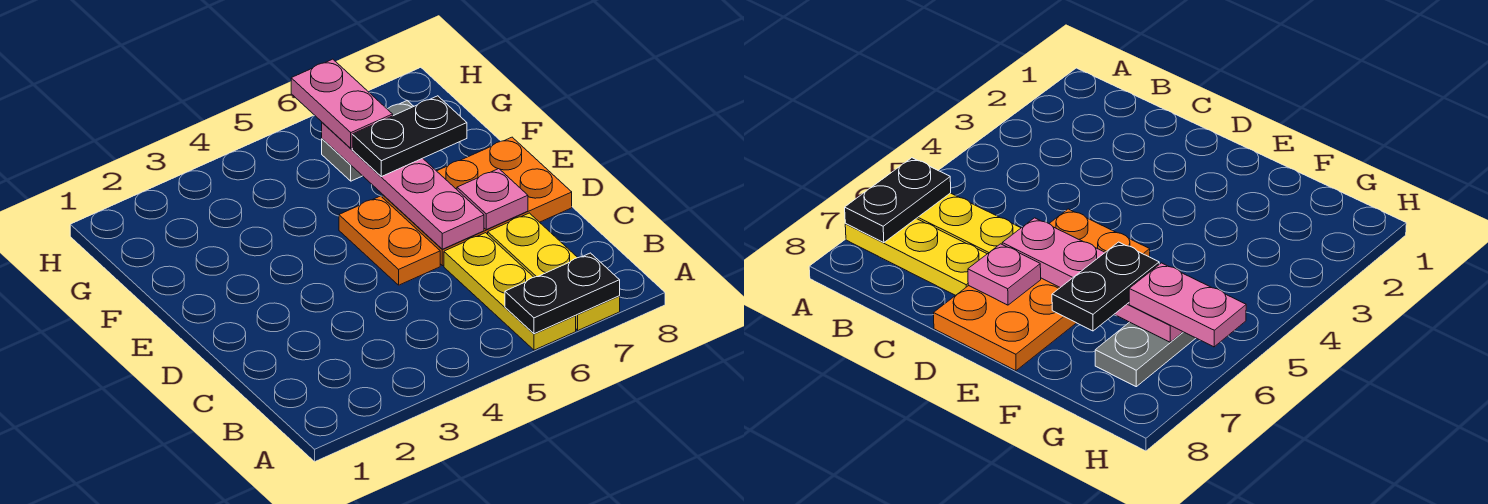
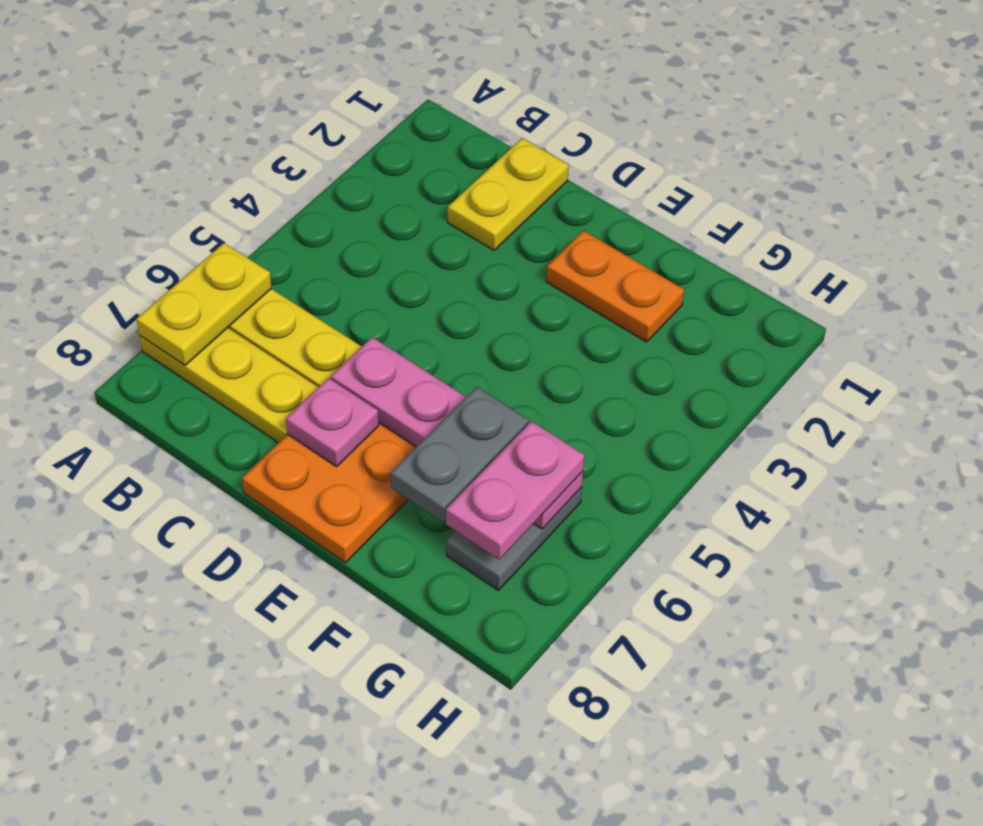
black 1x2 plate [505,253,620,334] -> yellow 1x2 plate [136,243,272,365]
none -> yellow 1x2 plate [448,138,568,250]
orange 1x2 plate [339,196,440,285] -> orange 1x2 plate moved to [546,231,684,342]
black 1x2 plate [352,96,467,177] -> grey 1x2 plate [391,387,529,522]
pink 1x2 plate [291,59,393,148] -> pink 1x2 plate turned to [446,421,584,560]

